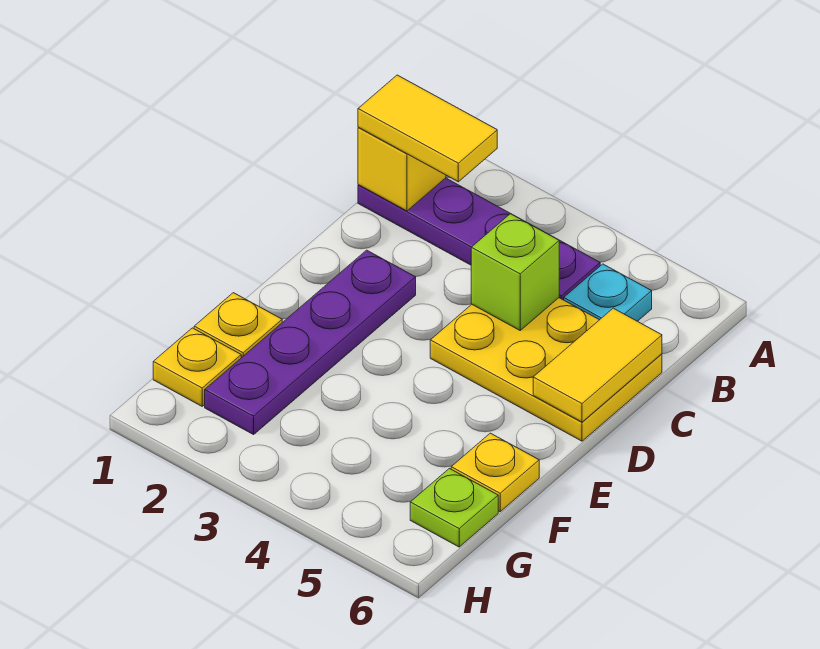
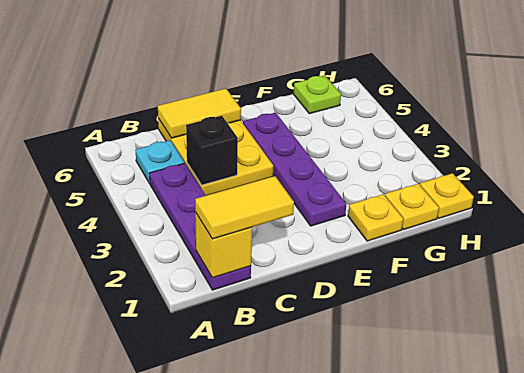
yellow 1x2 tile [358,75,497,182] -> yellow 1x2 tile turned to [195,176,294,239]
lime 1x1 brick [471,214,559,330] -> black 1x1 brick [186,116,238,185]
purple 1x4 plate [205,250,416,435] -> purple 1x4 plate turned to [243,113,346,226]
yellow 1x1 plate [451,433,539,512] -> yellow 1x1 plate moved to [420,173,474,218]

